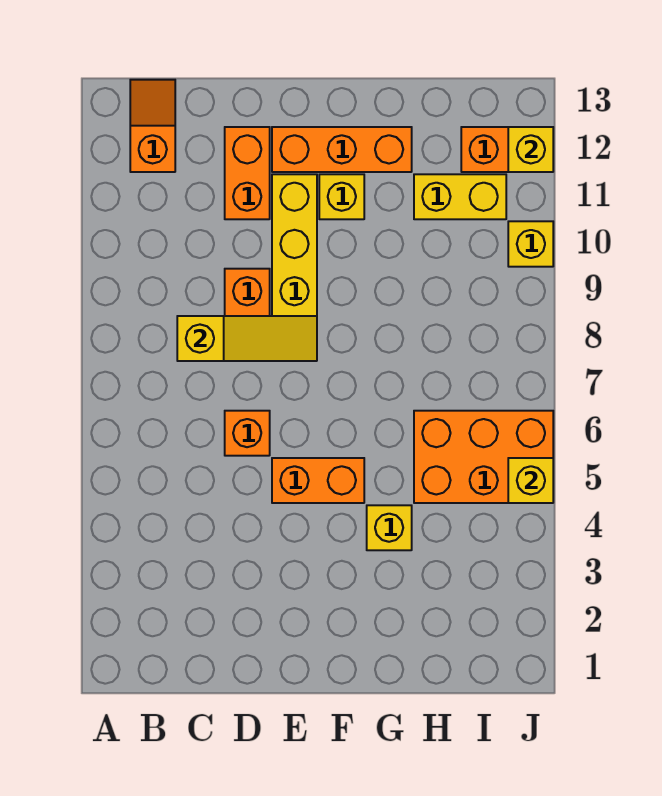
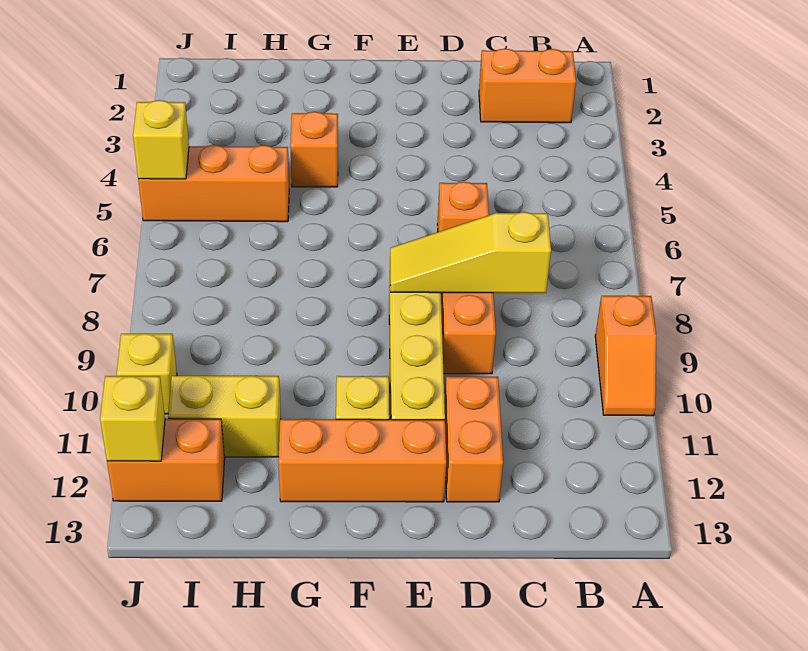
orange 1x2 slope [130,80,175,172] -> orange 1x2 slope moved to [595,295,656,416]
orange 1x2 brick [272,458,364,503] -> orange 1x2 brick moved to [479,49,576,123]
yellow 1x1 brick [367,505,412,550] -> orange 1x1 brick [290,112,338,187]
orange 2x3 brick [414,411,553,503] -> orange 1x3 brick [138,145,289,222]

